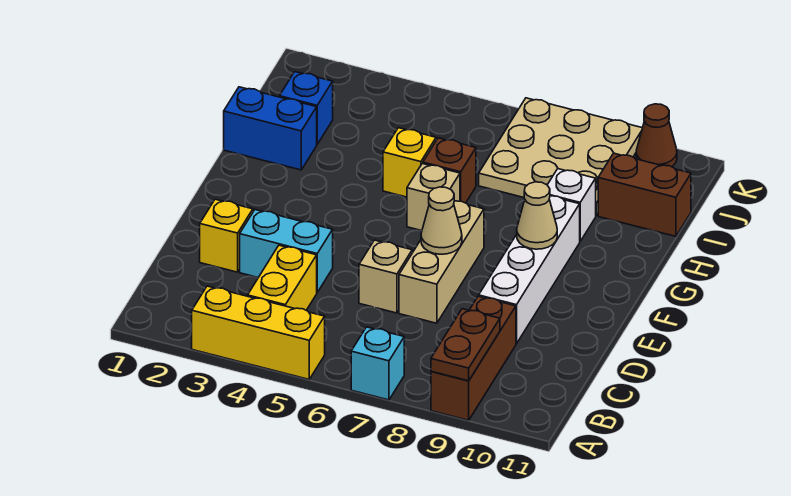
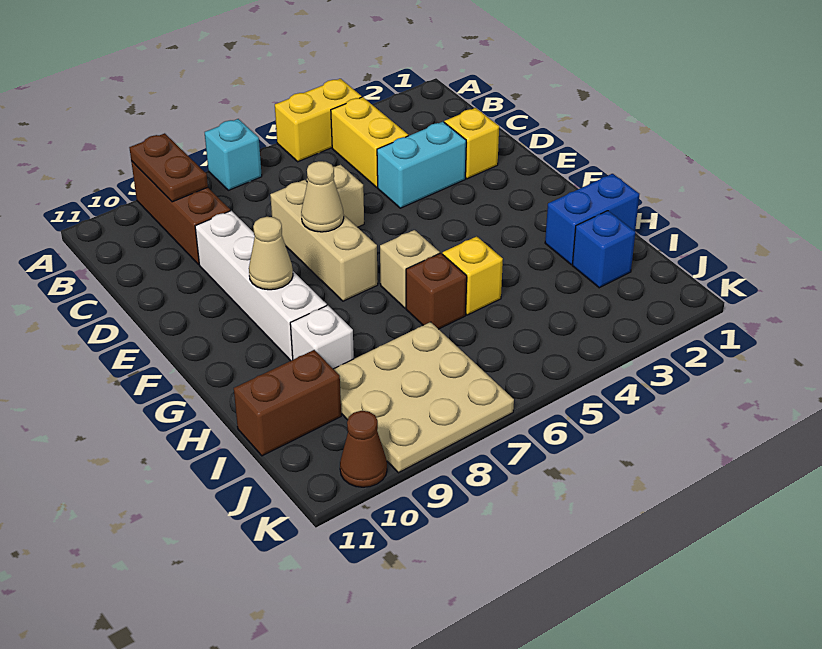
yellow 1x3 brick [192,286,325,379] -> yellow 1x2 brick [275,79,362,162]

